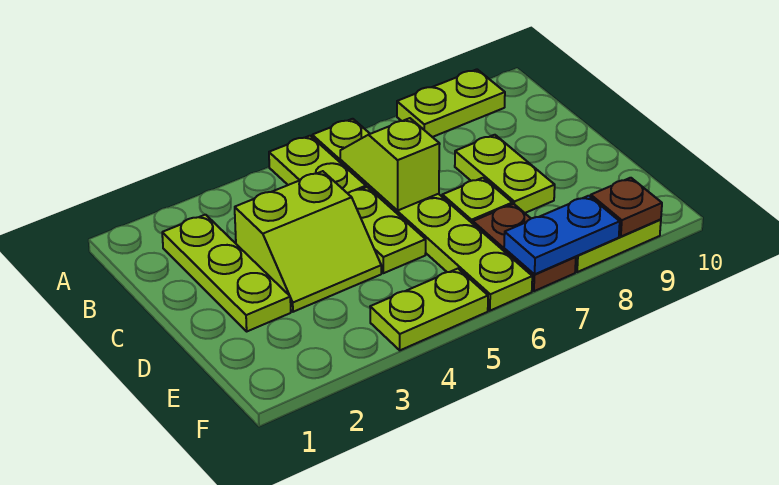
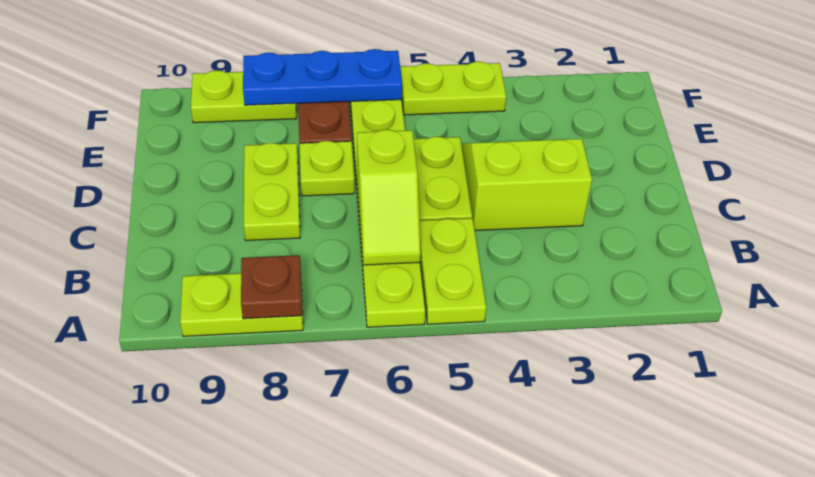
lime 1x3 plate [162,215,291,331] -> none
blue 1x2 plate [504,196,620,274] -> blue 1x3 plate [243,49,402,105]
brown 1x1 plate [591,178,662,237] -> brown 1x1 plate moved to [241,255,302,319]

